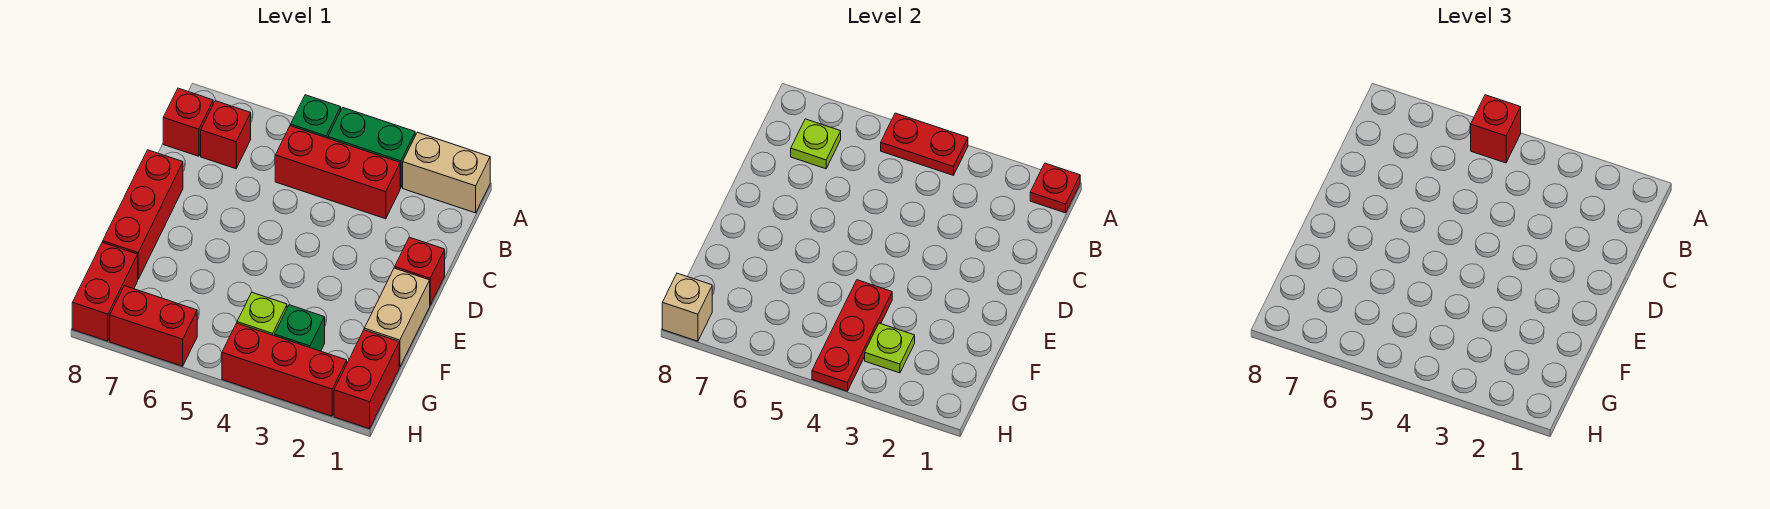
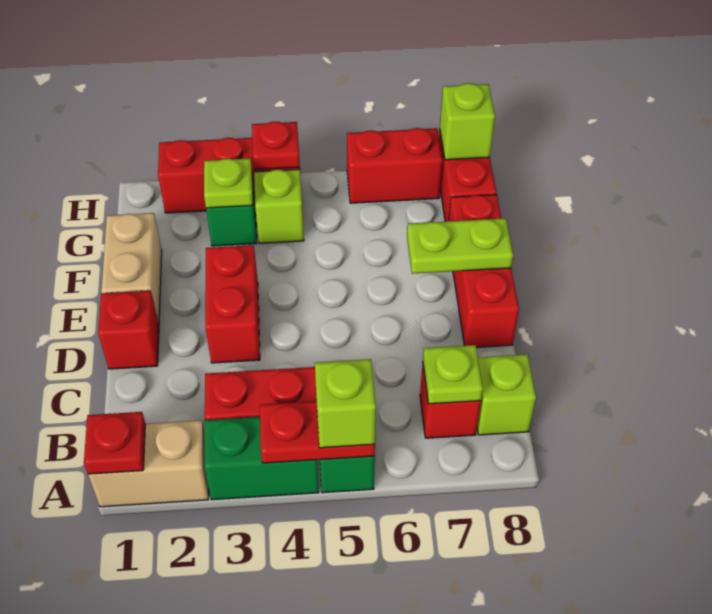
red 1x1 brick [1471,95,1521,163] -> lime 1x1 brick [315,359,376,448]
red 1x1 brick [163,88,213,156] -> lime 1x1 brick [477,354,536,435]
none -> lime 1x2 plate [407,218,513,274]
red 1x3 plate [812,280,892,391] -> red 1x1 plate [252,122,300,170]
red 1x2 brick [334,330,399,429] -> red 1x2 brick moved to [205,245,260,363]
tan 1x1 brick [662,273,712,341] -> lime 1x1 brick [440,83,495,160]

